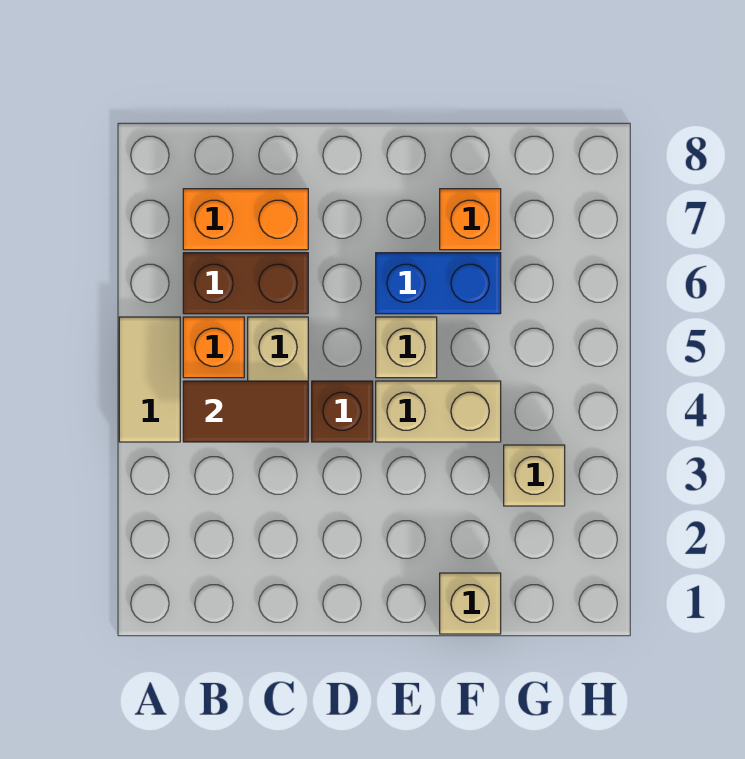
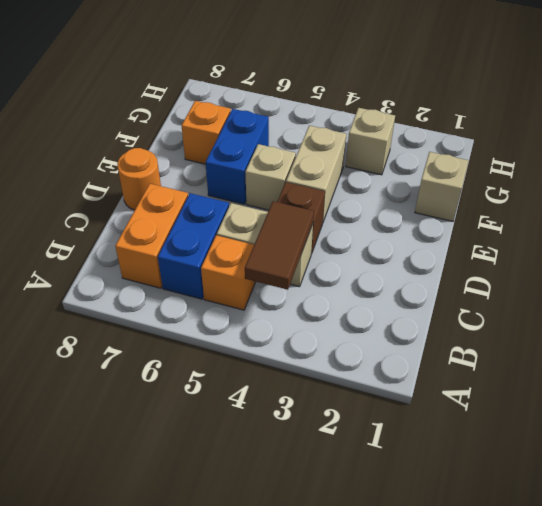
tan 1x2 tile [119,317,180,442] -> none
brown 1x2 brick [183,253,308,314] -> blue 1x2 brick [158,193,229,299]
none -> orange 1x1 round brick [117,148,161,210]

